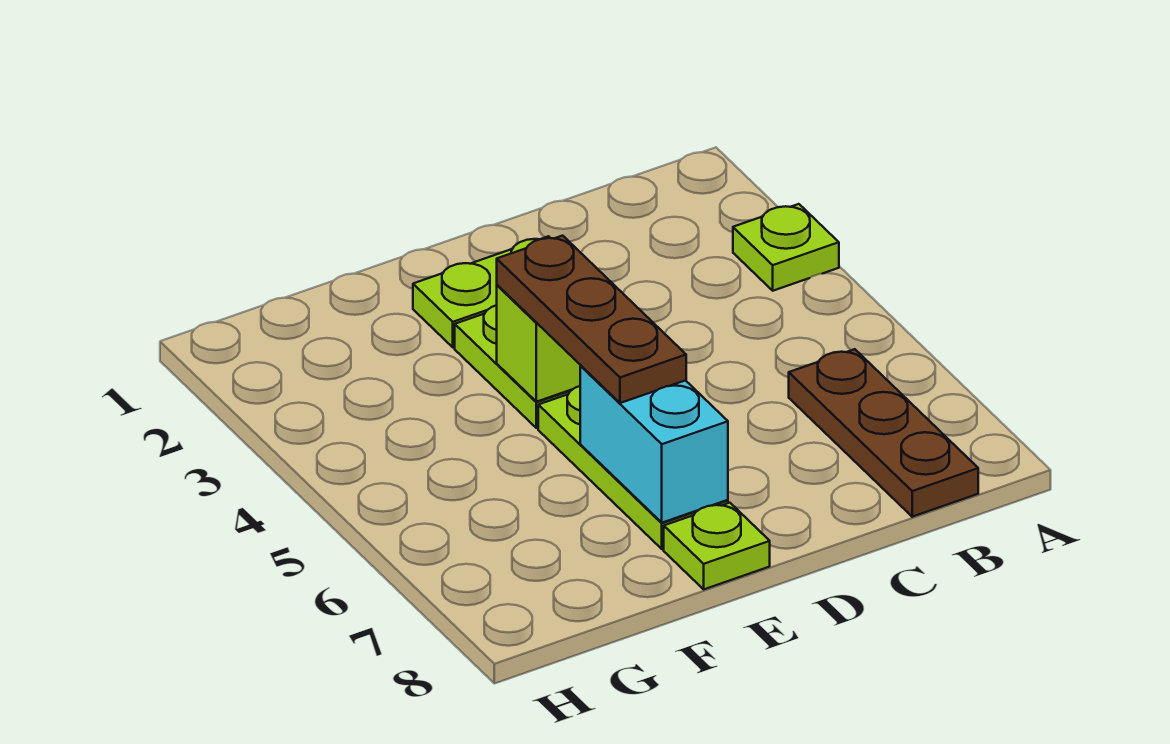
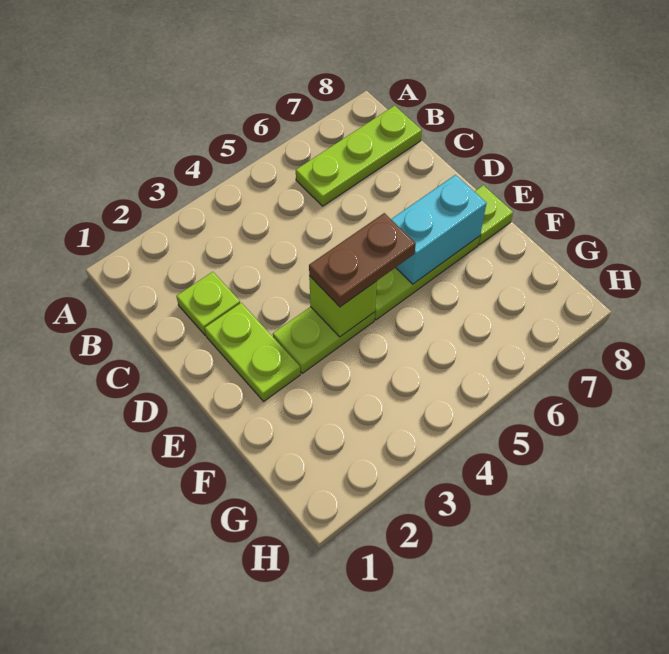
lime 1x1 plate [733,204,839,291] -> lime 1x1 plate moved to [176,272,240,335]
brown 1x3 plate [789,349,978,517] -> lime 1x3 plate [296,106,422,206]
brown 1x3 plate [497,236,686,403] -> brown 1x2 plate [309,213,416,307]

